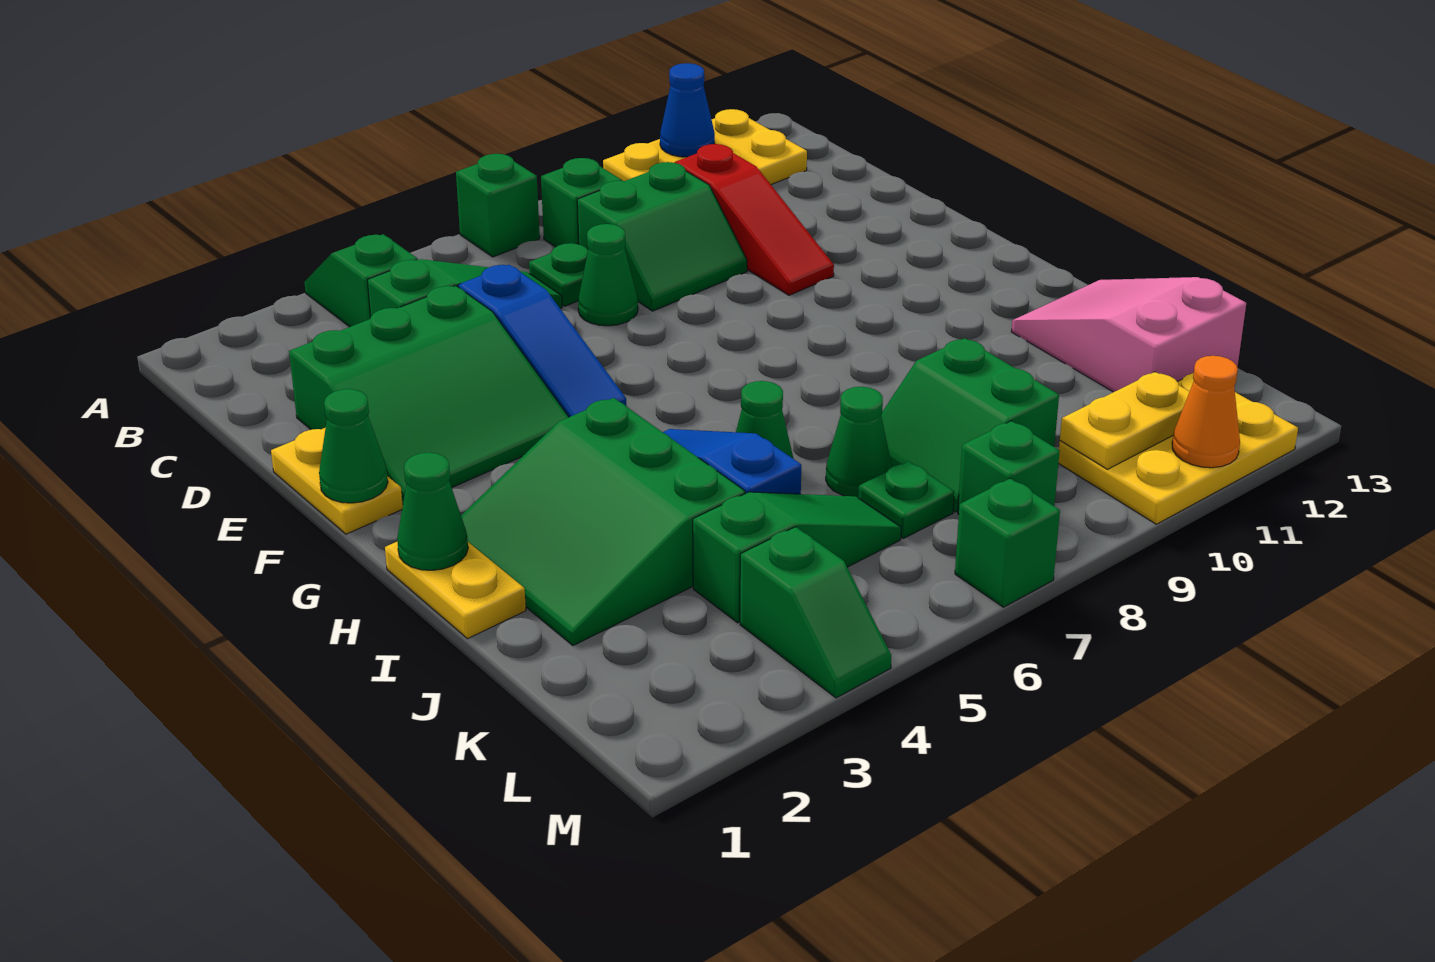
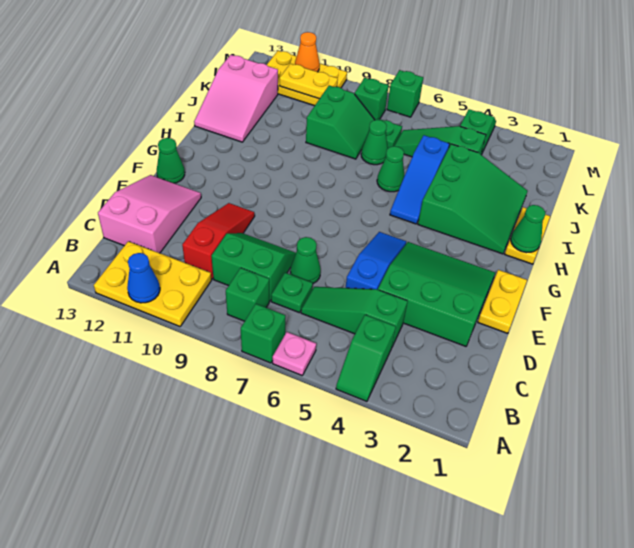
none -> pink 1x1 plate [273,332,316,375]
none -> pink 2x3 slope [98,175,201,253]
green 1x1 cone [319,389,388,503] -> green 1x1 cone moved to [157,138,185,183]

